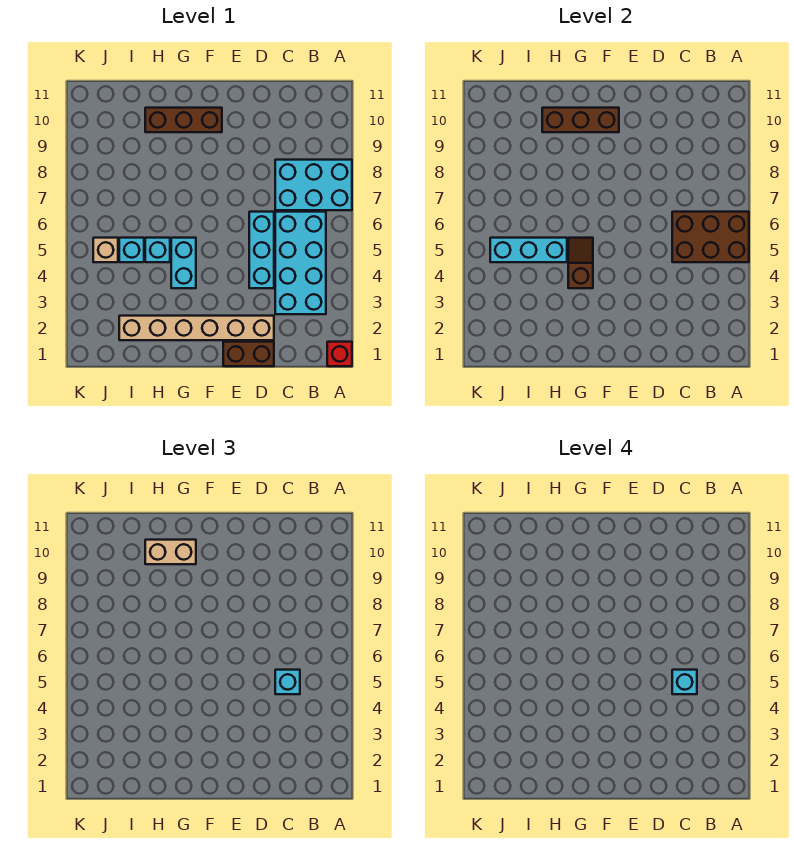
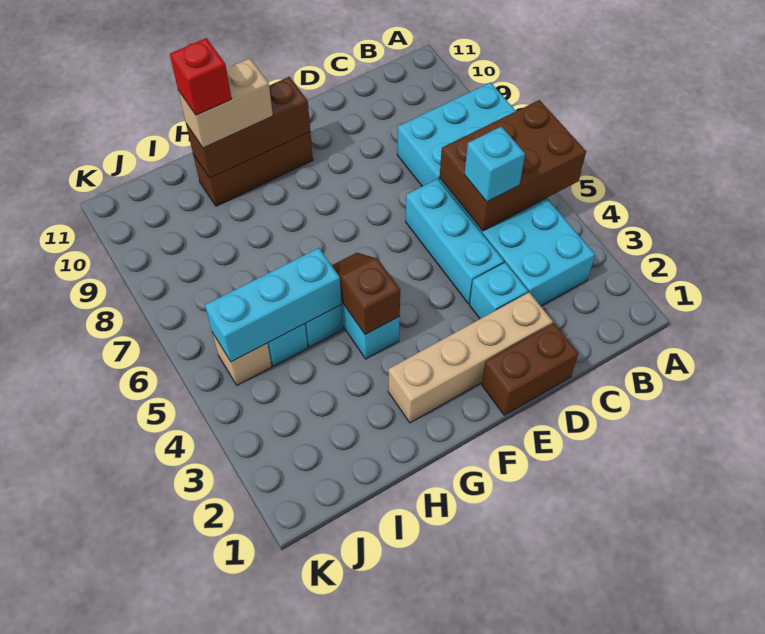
red 1x1 brick [327,342,352,366] -> red 1x1 brick moved to [170,38,232,115]
cyan 1x1 brick [672,670,697,694] -> cyan 1x1 brick moved to [470,263,528,319]
tan 1x6 brick [119,316,274,340] -> tan 1x4 brick [388,292,553,423]

